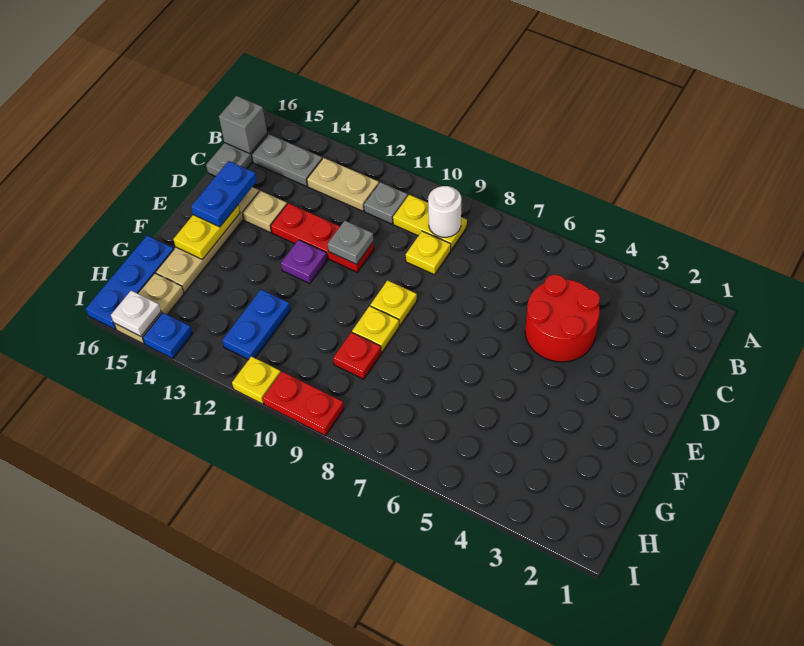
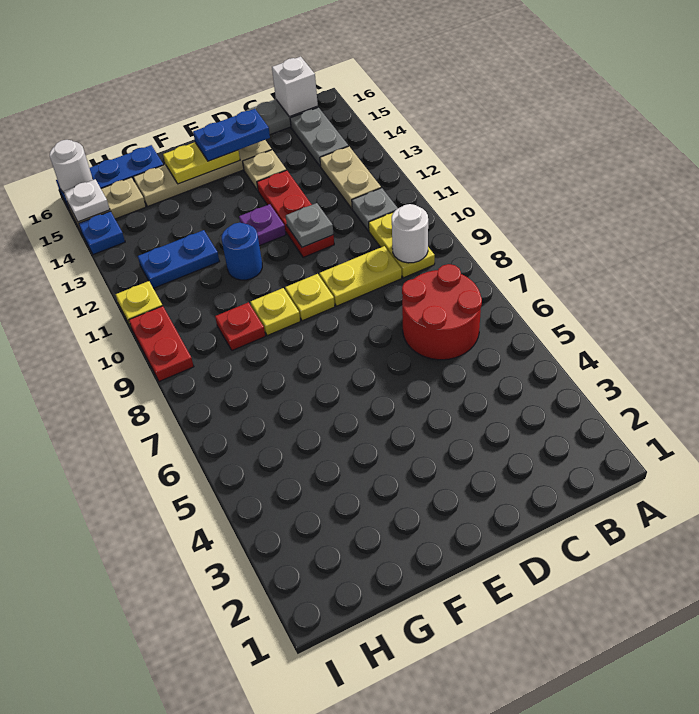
grey 1x1 brick [219,96,267,154] -> white 1x1 brick [272,57,318,117]
red 2x2 round brick [525,275,600,362] -> red 2x2 round brick moved to [402,264,482,360]
yellow 1x1 plate [406,231,451,275] -> yellow 1x2 plate [319,246,402,306]
none -> blue 1x1 round brick [222,223,262,280]
none -> white 1x1 round brick [50,140,93,193]

